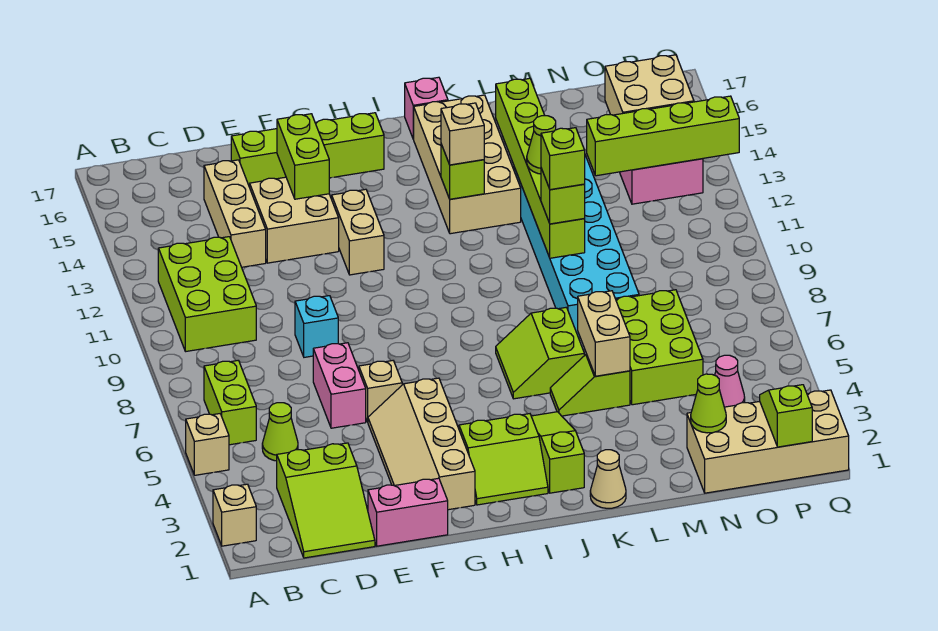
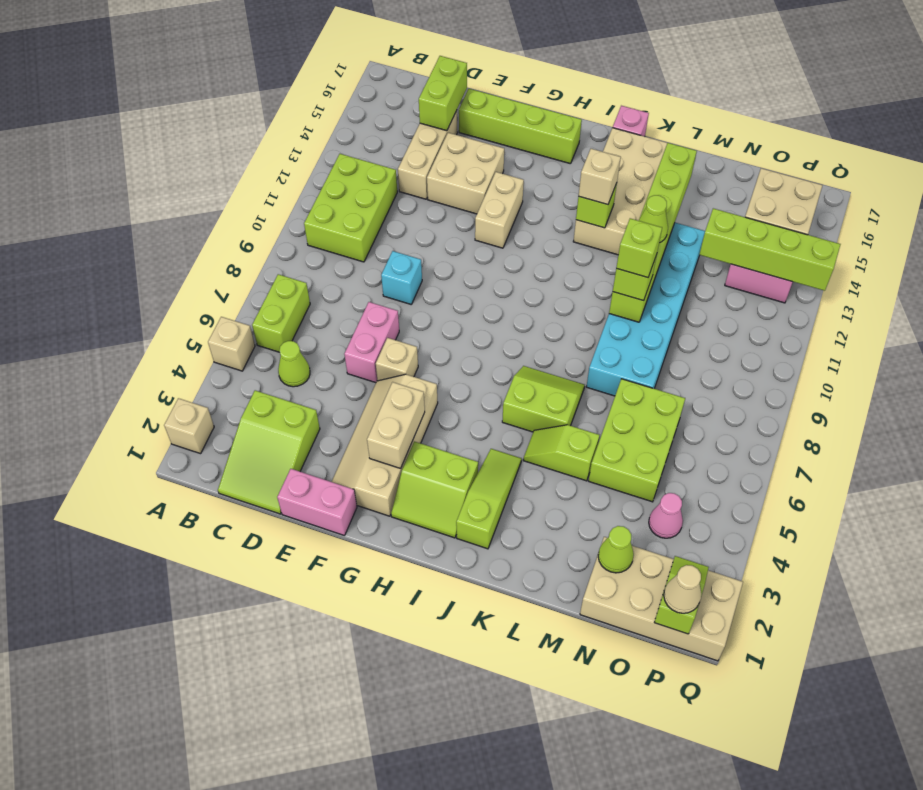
lime 1x2 brick [277,114,329,199] -> lime 1x2 brick moved to [419,56,467,131]
lime 2x2 slope [496,307,584,399] -> lime 2x2 slope turned to [502,366,585,432]
tan 1x1 cone [590,450,626,508] -> tan 1x1 cone moved to [664,565,701,613]
tan 1x2 brick [578,291,630,376] -> tan 1x2 brick moved to [367,382,425,469]

